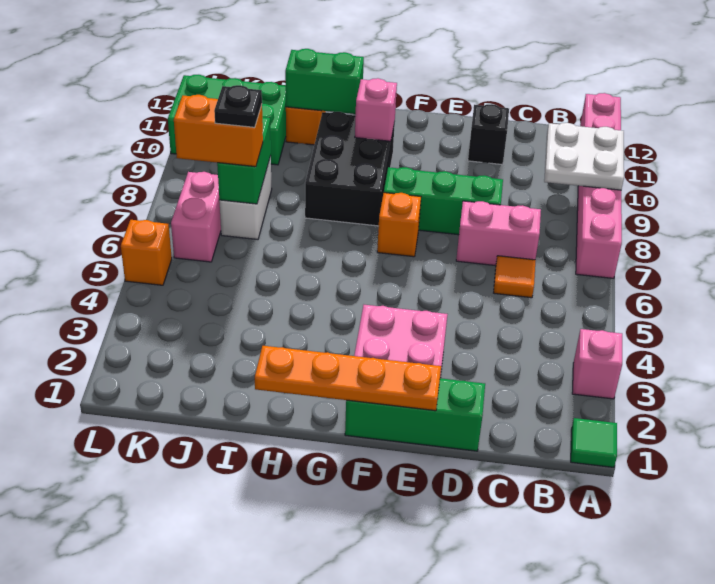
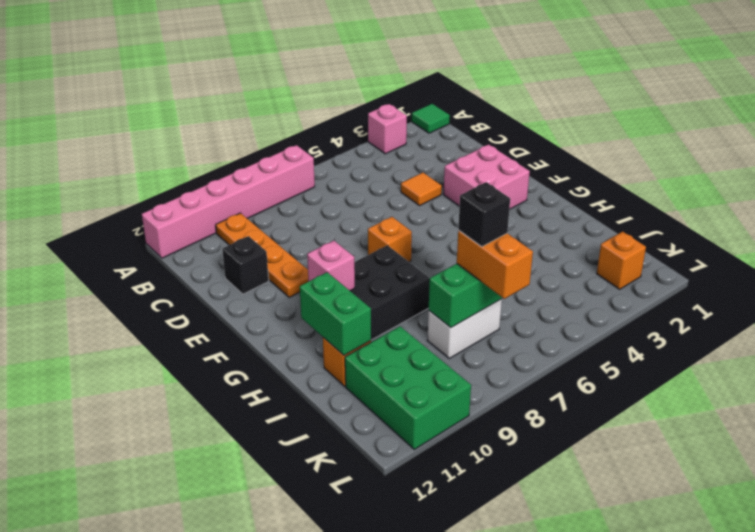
white 2x2 plate [544,123,624,190] -> none
orange 1x1 tile [494,256,536,298] -> orange 1x1 tile moved to [401,173,442,206]
pink 1x2 brick [456,201,541,266] -> none
green 1x3 brick [345,378,485,451] -> none
green 1x3 brick [384,167,503,235] -> none
orange 1x4 plate [255,346,441,411] -> orange 1x4 plate moved to [216,213,308,297]
black 1x1 plate [214,85,262,127] -> black 1x1 brick [458,182,510,247]
pink 1x2 brick [171,172,221,262] -> none
orange 1x1 brick [121,220,172,285] -> orange 1x1 brick moved to [597,232,646,289]

